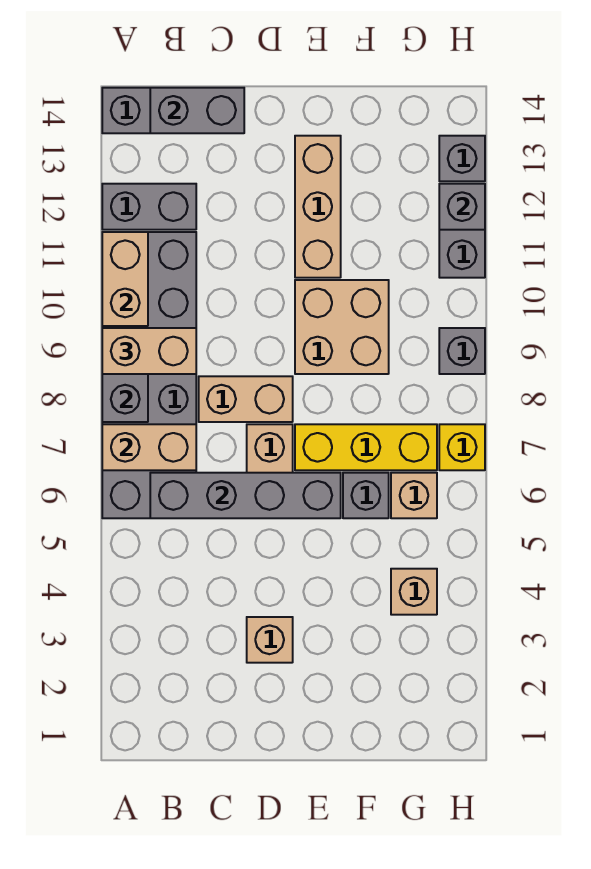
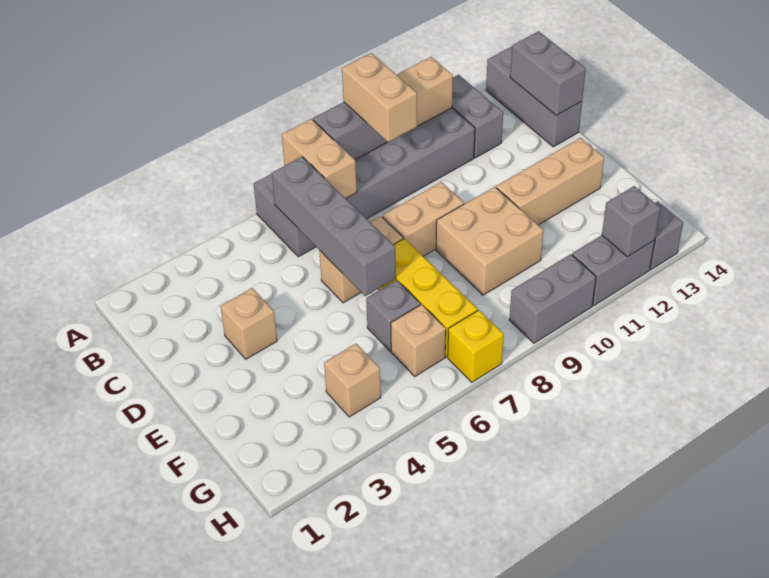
tan 1x2 brick [199,376,293,422] -> tan 1x2 brick turned to [382,182,464,256]
grey 1x1 brick [439,328,485,374] -> grey 1x2 brick [509,254,596,343]

